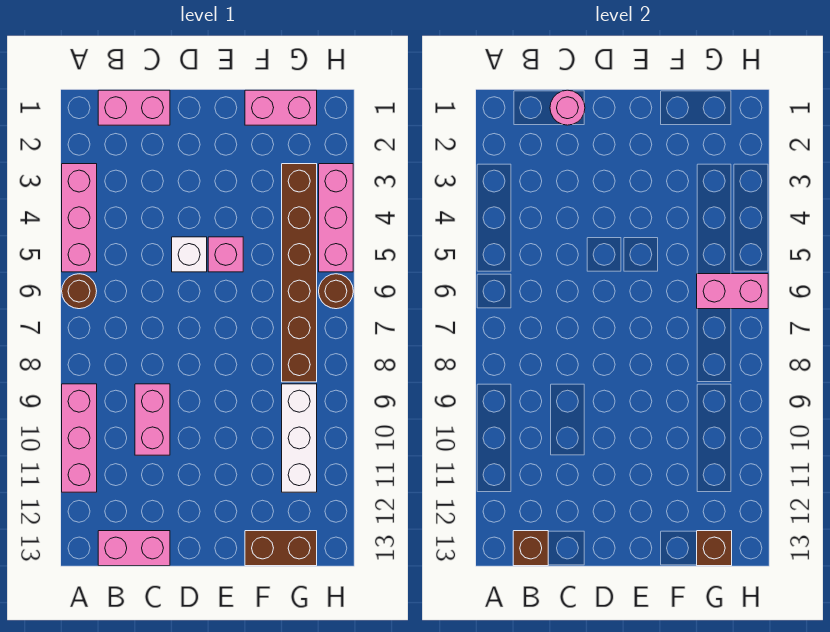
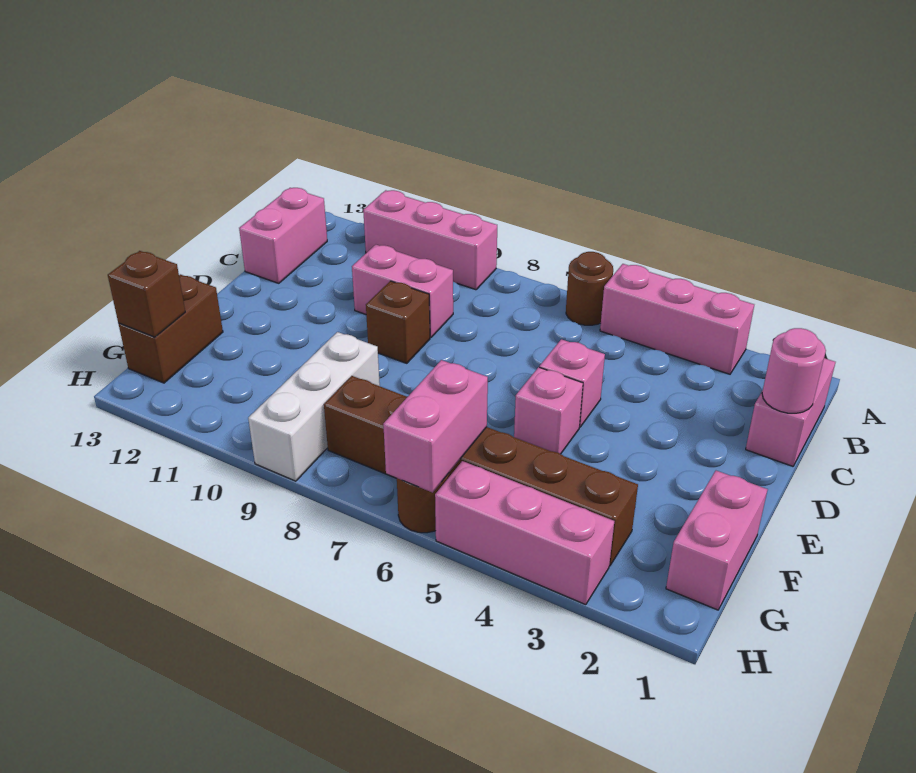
brown 1x1 brick [513,531,548,566] -> brown 1x1 brick moved to [366,281,430,363]
white 1x1 brick [172,237,207,272] -> pink 1x1 brick [540,339,605,427]
white 1x3 brick [282,384,317,492] -> white 1x3 brick turned to [248,332,380,481]

